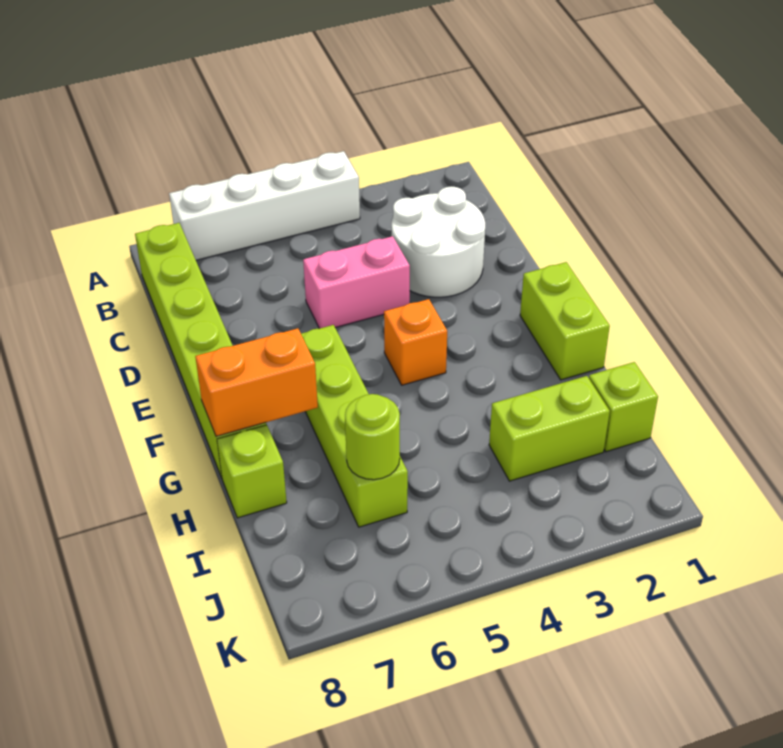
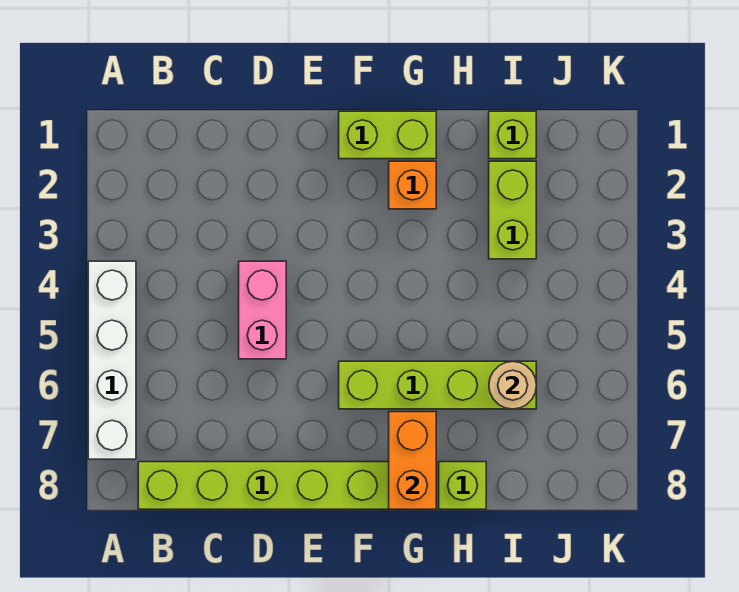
white 2x2 round brick [392,186,485,297] -> none
orange 1x1 brick [384,299,447,385] -> orange 1x1 brick moved to [389,161,436,209]
lime 1x1 round brick [345,394,400,480] -> tan 1x1 round brick [489,362,536,409]

